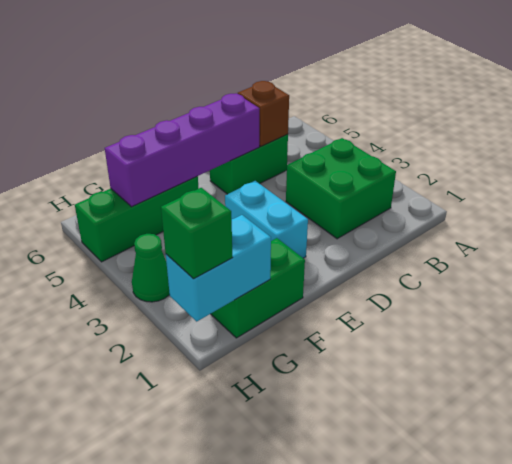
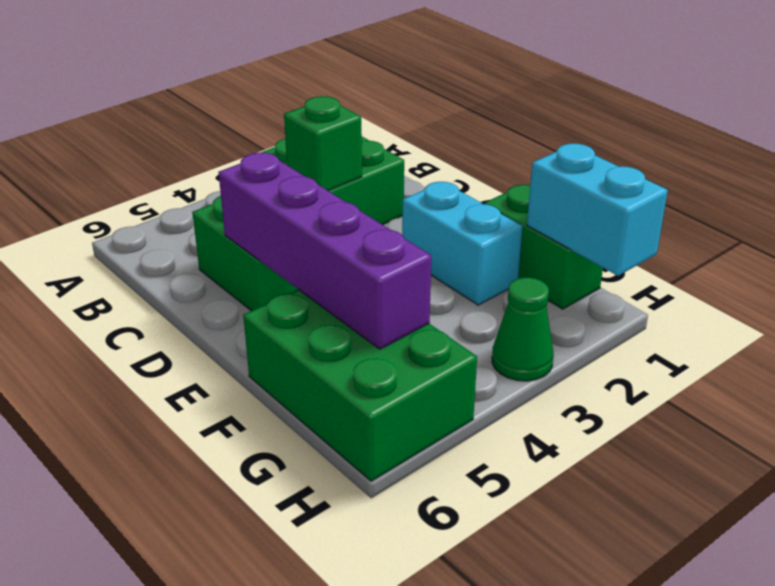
brown 1x1 brick [238,81,289,146] -> none
cyan 1x2 brick [225,181,308,258] -> cyan 1x2 brick turned to [402,182,523,305]
green 1x3 brick [75,176,199,262] -> green 2x3 brick [243,290,477,481]
green 1x1 brick [161,188,233,279] -> green 1x1 brick moved to [284,96,362,191]

